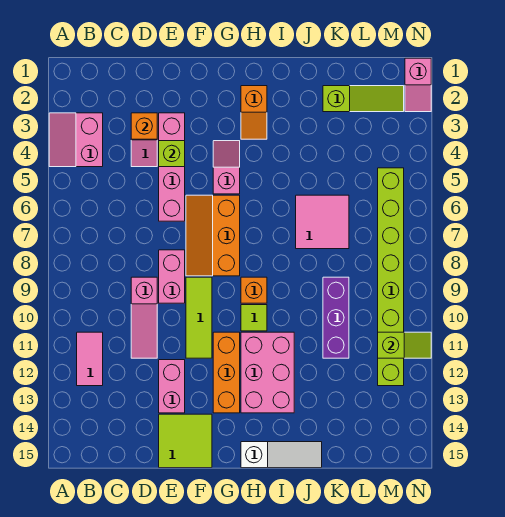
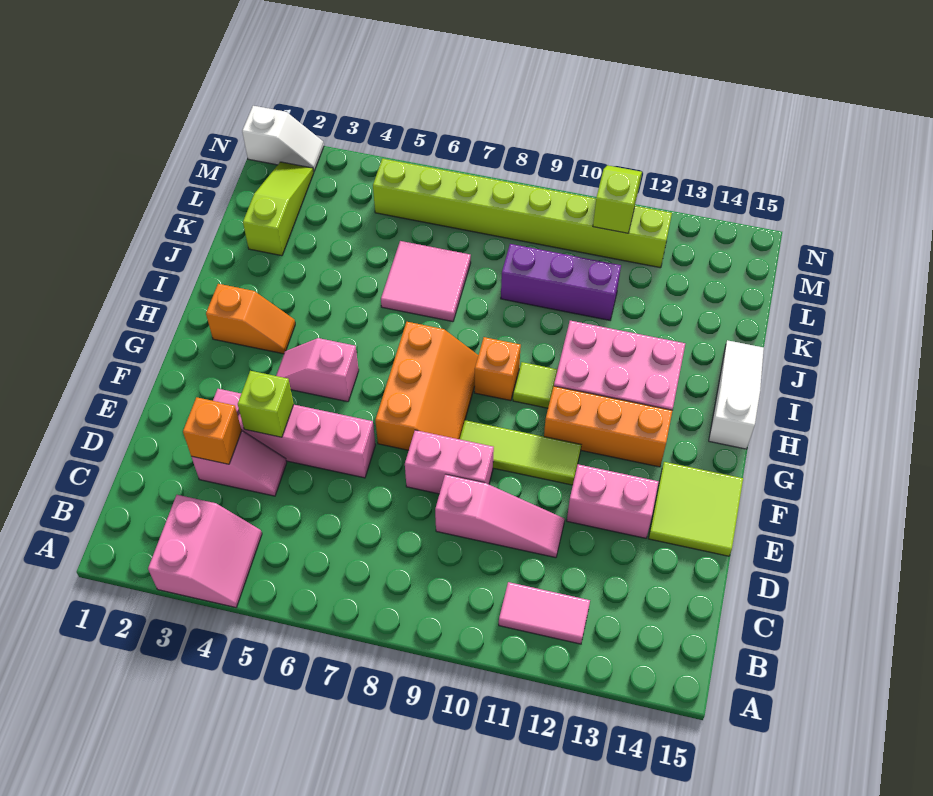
pink 2x2 slope [49,113,103,167] -> pink 2x2 slope turned to [148,495,262,607]
orange 2x3 slope [186,195,240,276] -> orange 2x3 slope turned to [375,322,478,450]
pink 1x2 slope [405,58,431,112] -> white 1x2 slope [242,106,324,172]

